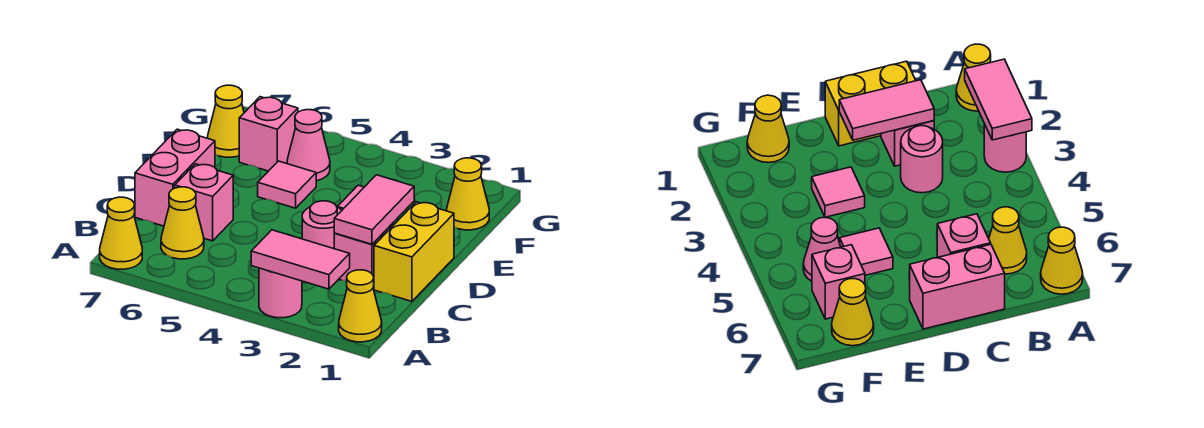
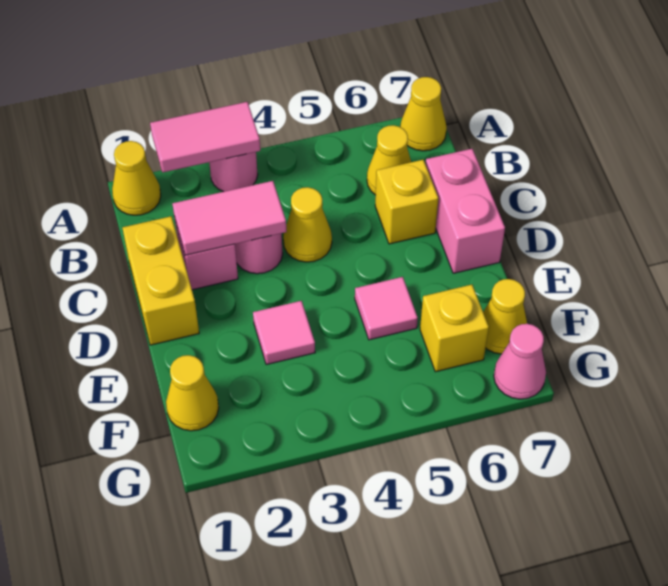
pink 1x2 tile [334,175,414,244] -> pink 1x2 tile turned to [172,181,286,255]
none -> yellow 1x1 cone [283,187,332,262]
pink 1x1 brick [175,164,233,241] -> yellow 1x1 brick [375,160,438,244]
pink 1x1 cone [287,110,330,181] -> pink 1x1 cone moved to [494,324,546,399]
pink 1x1 brick [239,97,298,171] -> yellow 1x1 brick [420,285,489,372]

